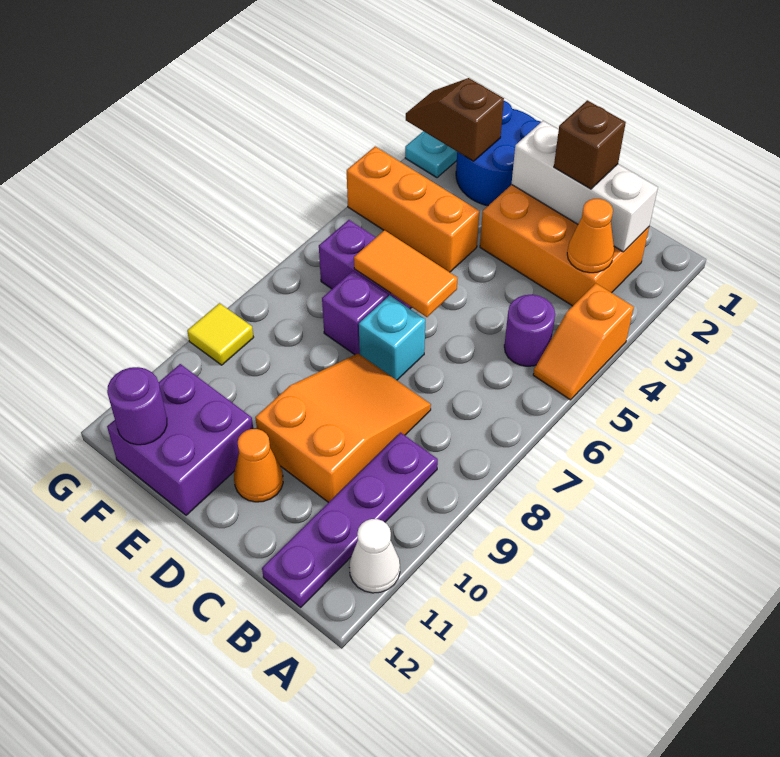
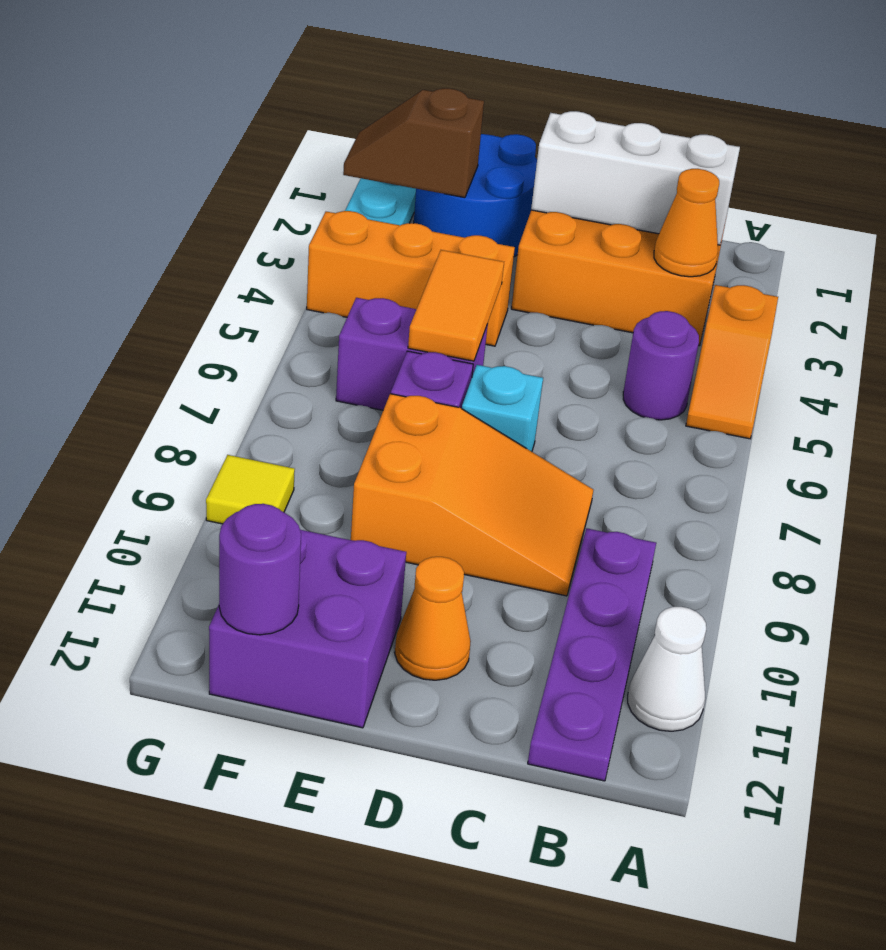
brown 1x1 brick [554,100,626,189] -> none
orange 2x3 slope [255,354,431,503] -> orange 2x3 slope turned to [351,394,593,596]
orange 1x2 tile [354,230,457,317] -> orange 1x2 tile turned to [408,250,504,361]

